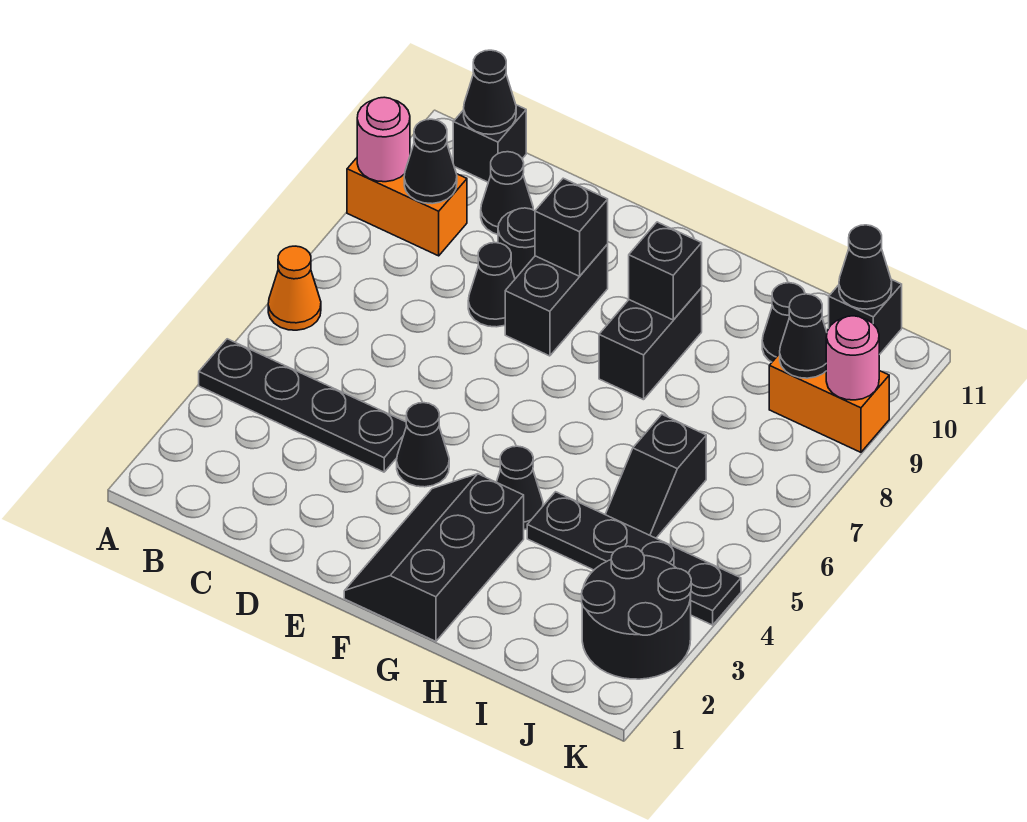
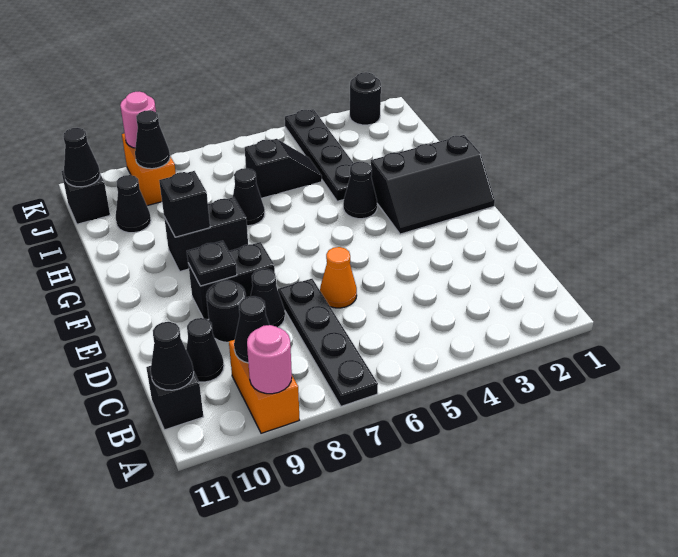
black 1x4 plate [199,339,407,472] -> black 1x4 plate moved to [278,279,378,406]
orange 1x1 cone [268,246,321,330] -> orange 1x1 cone moved to [320,247,357,308]
black 1x1 cone [397,403,449,487] -> black 1x1 cone moved to [233,168,265,226]
black 1x1 brick [535,178,608,276] -> black 1x1 plate [187,241,237,286]
black 2x2 round brick [582,546,691,679] -> black 1x1 round brick [350,72,381,125]

